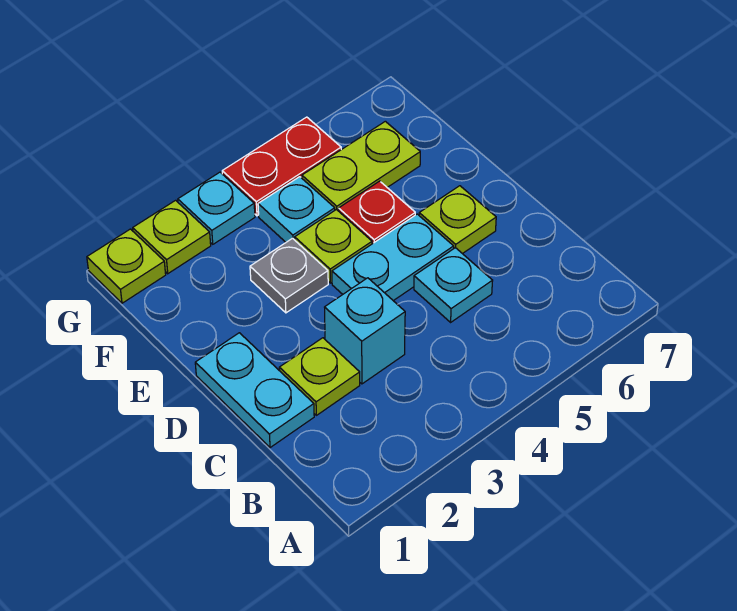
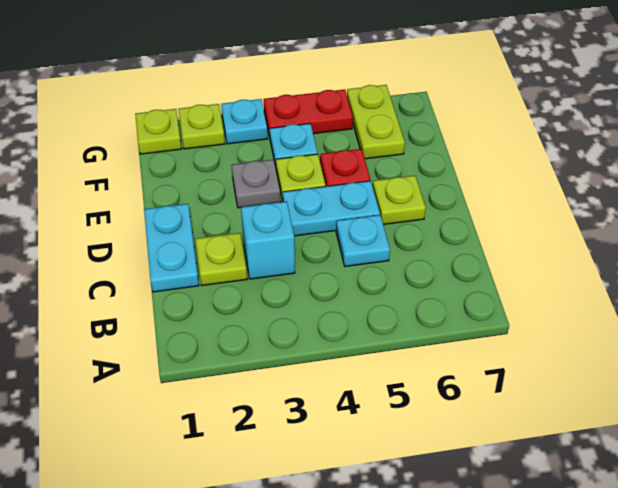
lime 1x2 plate [302,121,420,211] -> lime 1x2 plate turned to [347,85,405,159]

